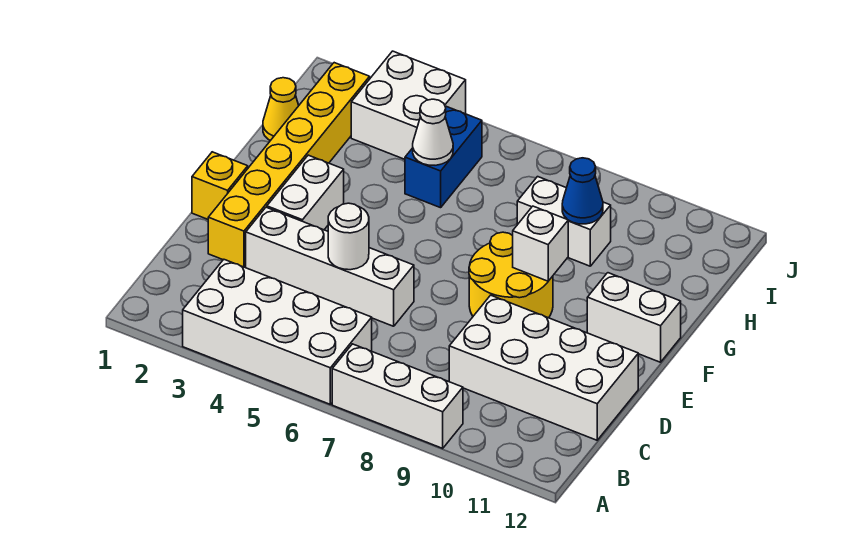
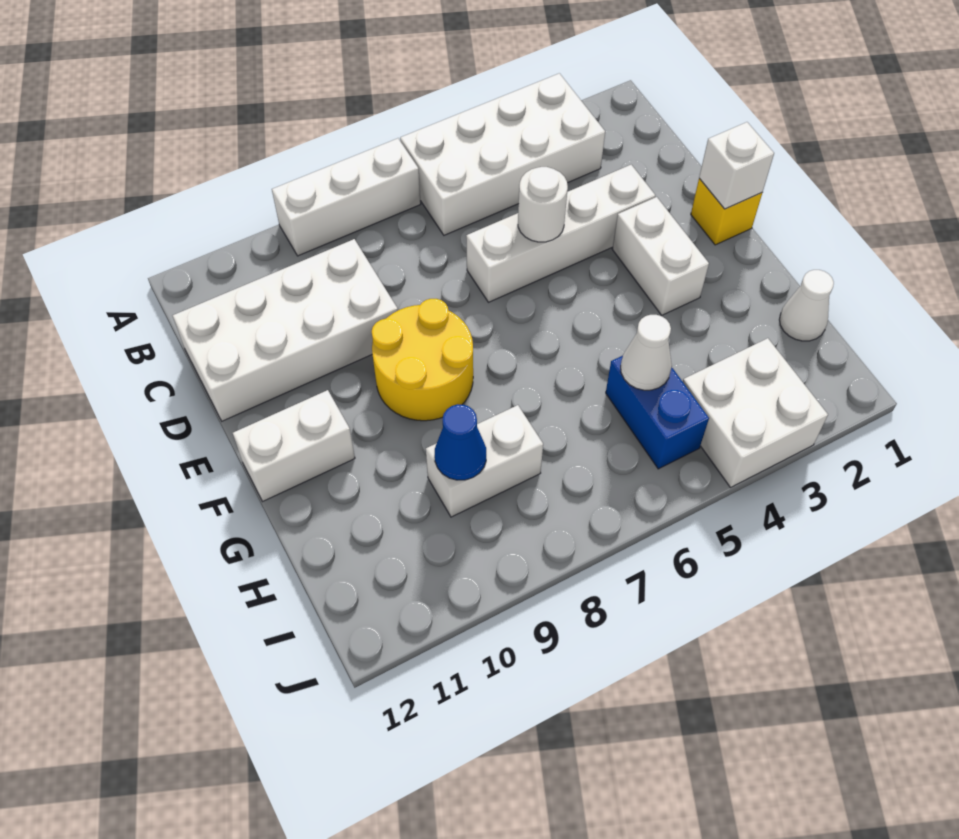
yellow 1x6 brick [208,63,370,267] -> none
white 1x1 brick [513,206,568,281] -> white 1x1 brick moved to [699,122,774,209]
yellow 1x1 cone [263,78,299,141] -> white 1x1 cone [779,270,834,341]

